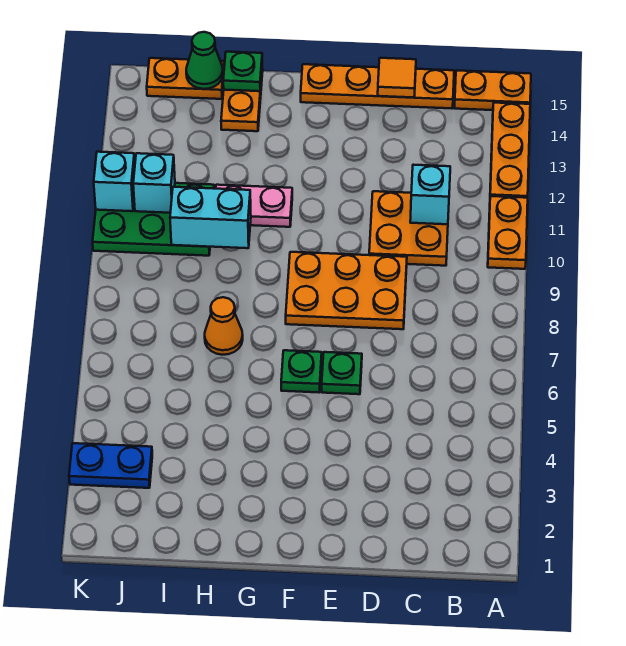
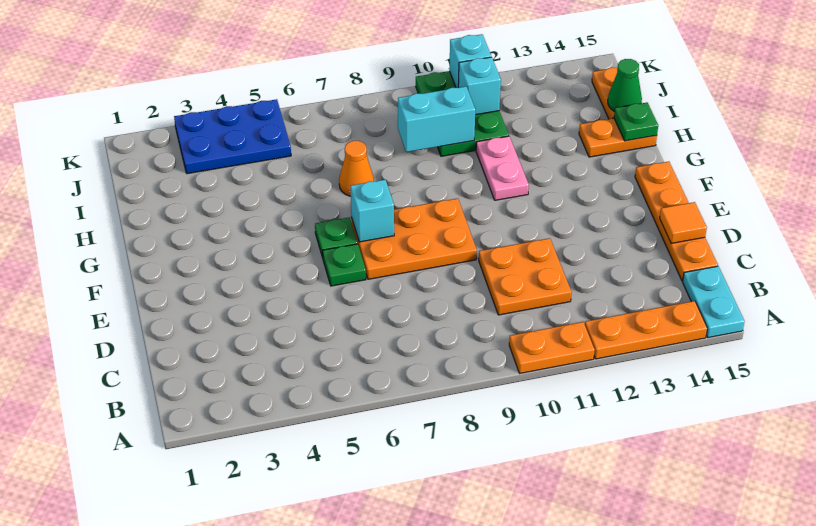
orange 1x2 plate [455,70,531,110] -> cyan 1x2 plate [683,266,744,338]
cyan 1x1 brick [410,165,450,224] -> cyan 1x1 brick moved to [351,180,394,242]
orange 2x3 plate [286,252,407,329] -> orange 2x3 plate turned to [351,198,477,279]
cyan 1x2 brick [170,187,251,248] -> cyan 1x2 brick turned to [398,86,475,152]
blue 1x2 plate [69,443,152,488] -> blue 2x3 plate [174,99,291,174]

